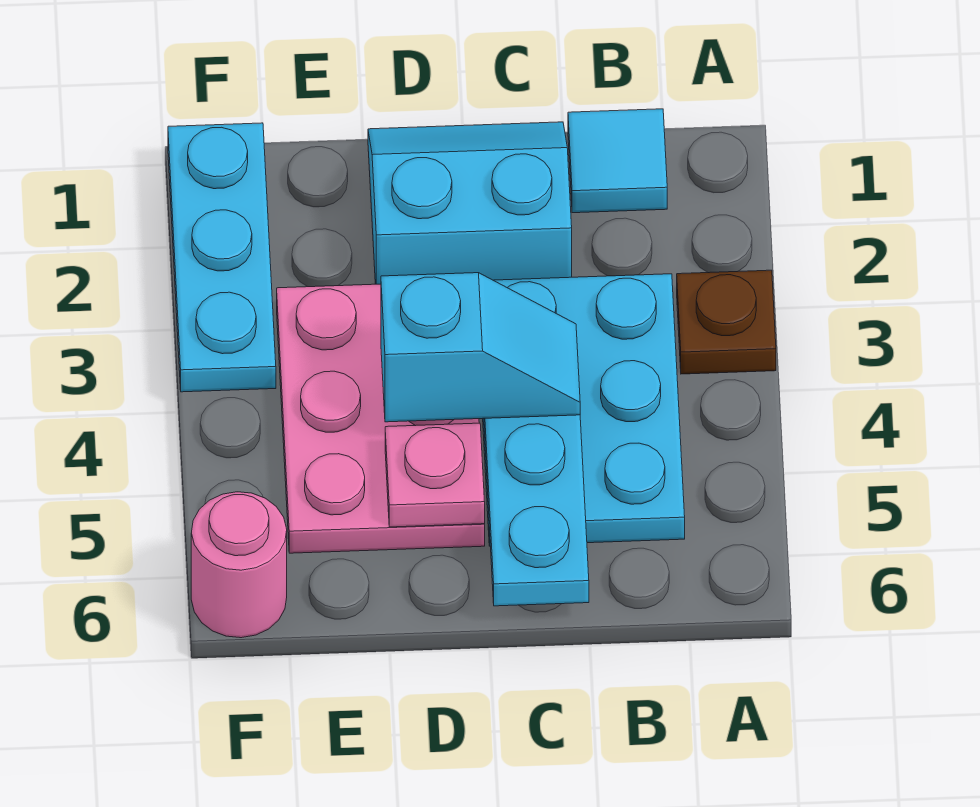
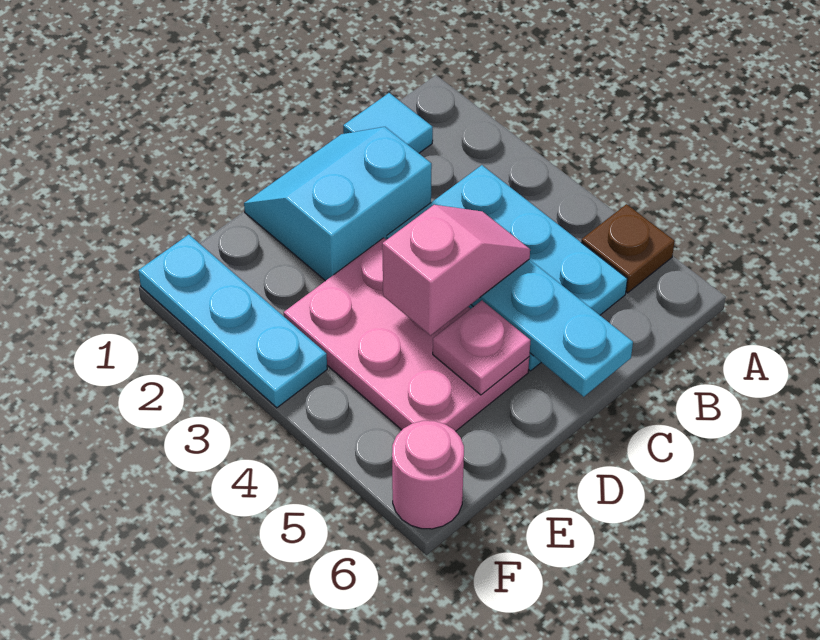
brown 1x1 plate [677,270,776,374] -> brown 1x1 plate moved to [581,204,675,293]
cyan 1x2 slope [381,273,580,422] -> pink 1x2 slope [382,205,530,335]

